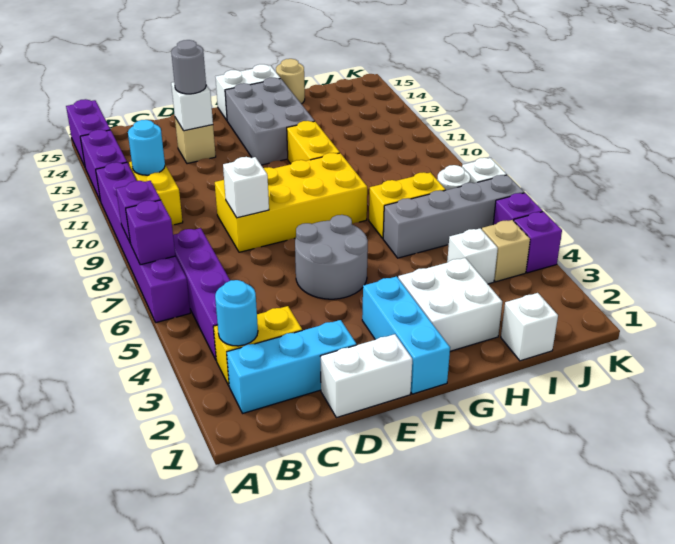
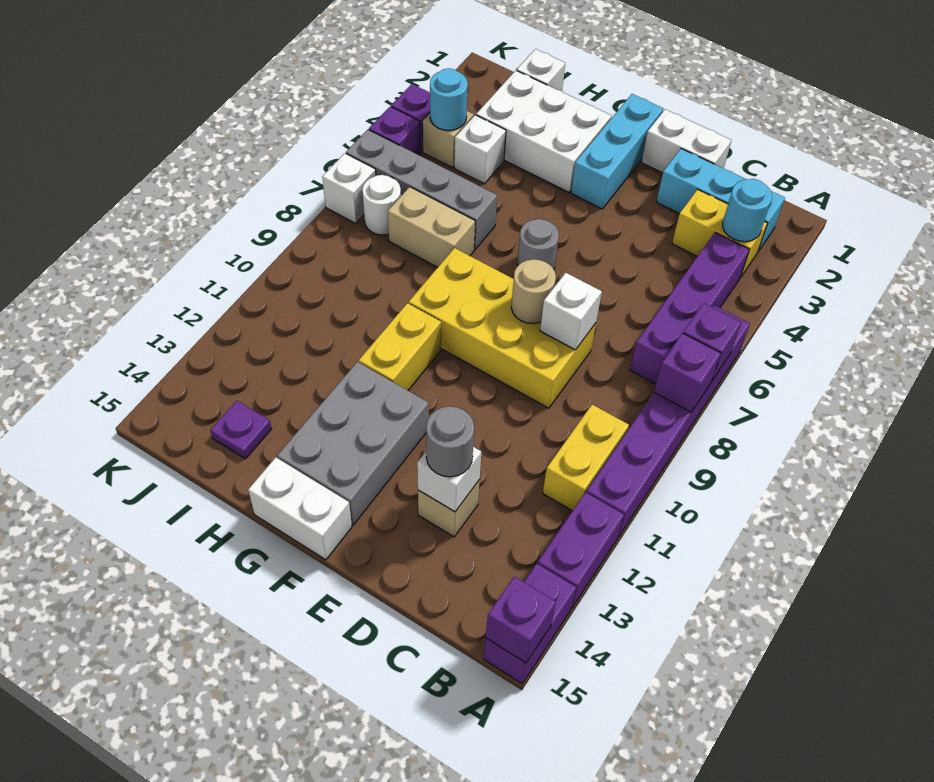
none -> purple 1x1 brick [486,576,556,663]
cyan 1x1 round brick [128,120,165,175] -> cyan 1x1 round brick moved to [430,68,468,130]
grey 2x2 round brick [295,215,368,299] -> grey 1x1 round brick [517,219,559,269]
white 2x2 brick [398,258,502,351] -> white 2x3 brick [476,70,611,192]
yellow 1x2 brick [369,172,446,238] -> tan 1x2 brick [388,187,475,267]
tan 1x1 round brick [276,59,305,104] -> tan 1x1 round brick moved to [511,259,556,324]
none -> purple 1x1 plate [210,401,271,459]

